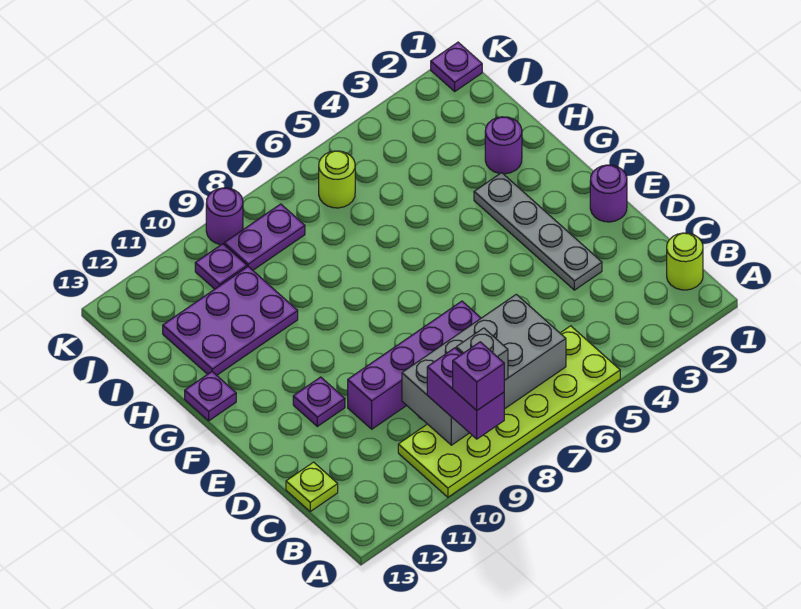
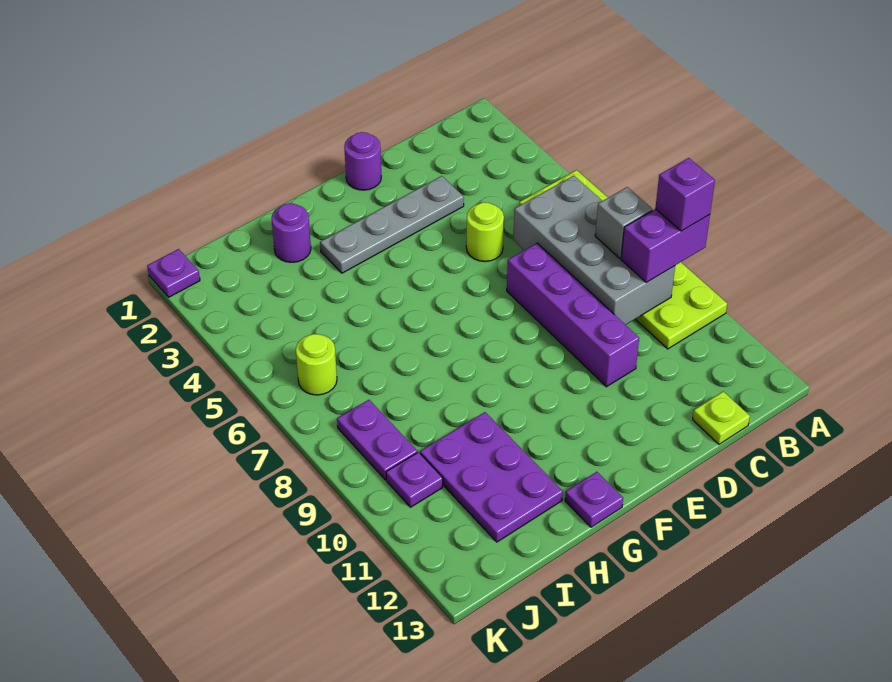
lime 1x1 round brick [667,233,703,290] -> lime 1x1 round brick moved to [466,202,504,262]
purple 1x1 plate [293,377,345,426] -> none
purple 1x1 round brick [206,188,243,245] -> none

